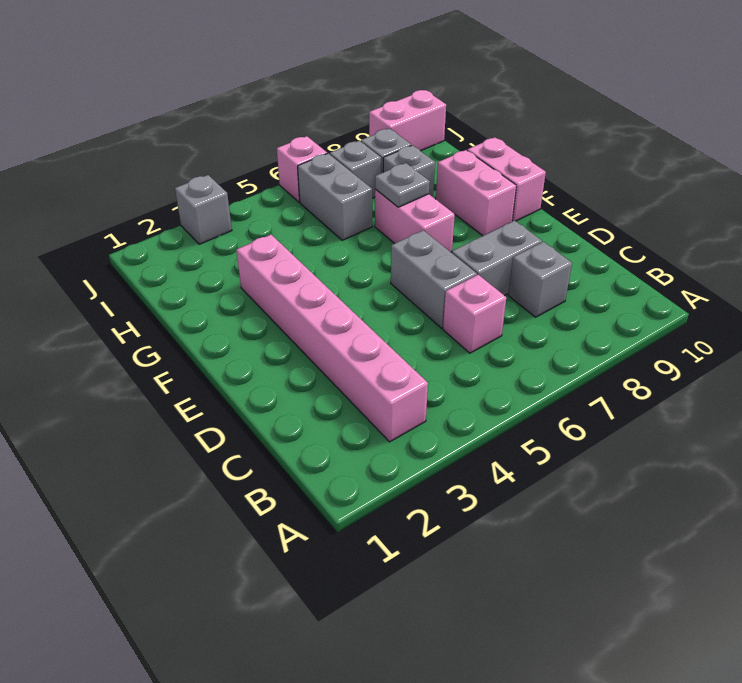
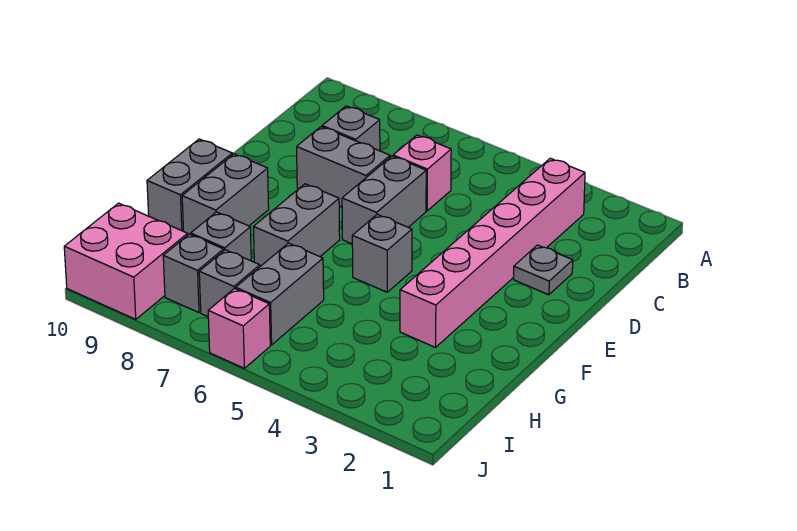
pink 1x2 brick [375,189,455,252] -> grey 1x2 brick [253,184,340,266]
pink 1x2 brick [436,150,516,236] -> grey 1x2 brick [182,154,269,235]
pink 1x2 brick [467,138,546,222] -> grey 1x2 brick [147,139,232,231]
grey 1x1 plate [375,163,430,207] -> grey 1x1 plate moved to [514,245,573,295]
grey 1x1 brick [175,175,232,244] -> grey 1x1 brick moved to [352,214,412,292]
pink 1x2 brick [369,90,446,151] -> pink 2x2 brick [64,203,188,319]

